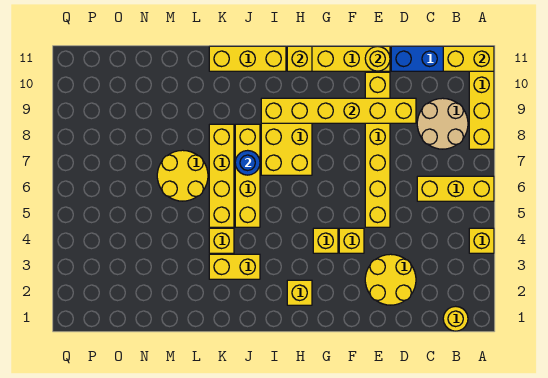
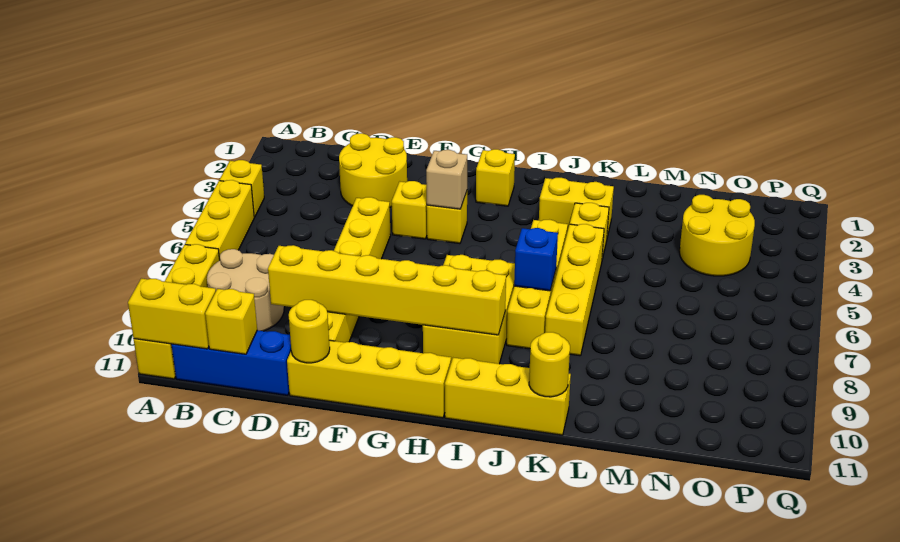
yellow 1x3 brick [417,176,494,201] -> yellow 1x3 brick turned to [185,180,254,259]
yellow 1x1 round brick [443,306,468,331] -> yellow 1x1 round brick moved to [529,332,570,397]
none -> tan 1x1 brick [426,150,467,209]
yellow 1x1 brick [287,46,312,71] -> yellow 1x1 brick moved to [205,289,257,354]
blue 1x1 round brick [235,150,260,175] -> blue 1x1 brick [514,228,558,291]
yellow 2x2 round brick [157,150,208,201] -> yellow 2x2 round brick moved to [680,195,755,276]

